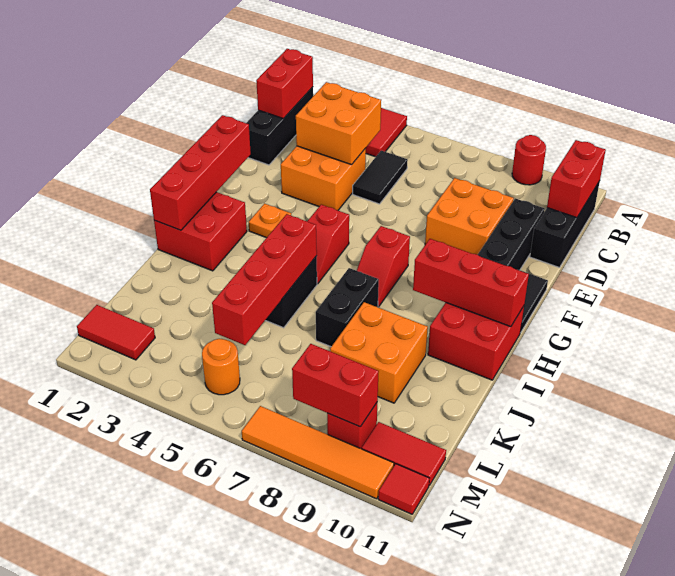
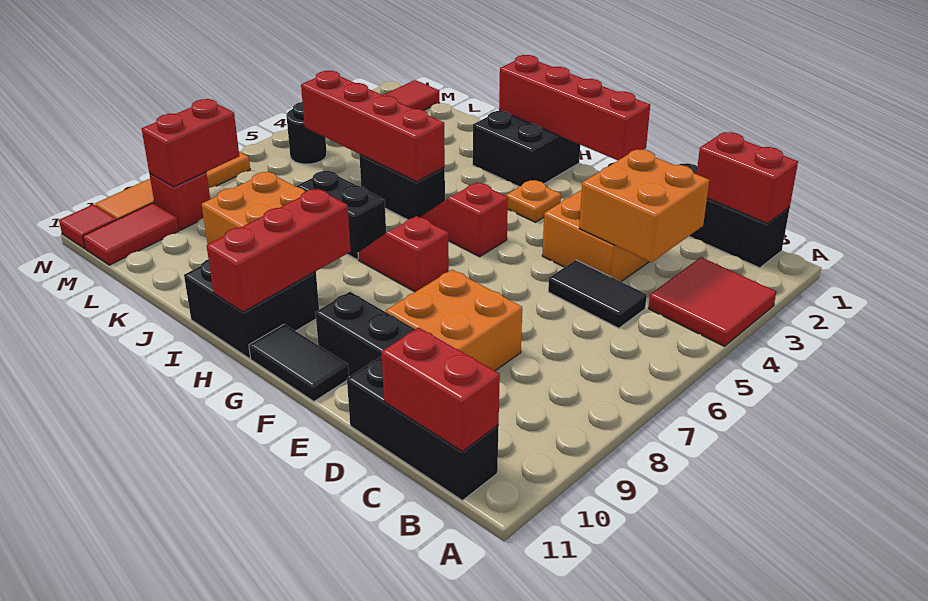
red 1x1 round brick [512,135,546,185] -> none
red 2x2 brick [154,192,247,271] -> black 2x2 brick [473,111,580,187]
red 2x2 brick [428,303,524,380] -> black 2x2 brick [184,260,319,358]
orange 1x1 round brick [202,339,240,395] -> black 1x1 round brick [286,102,327,164]

